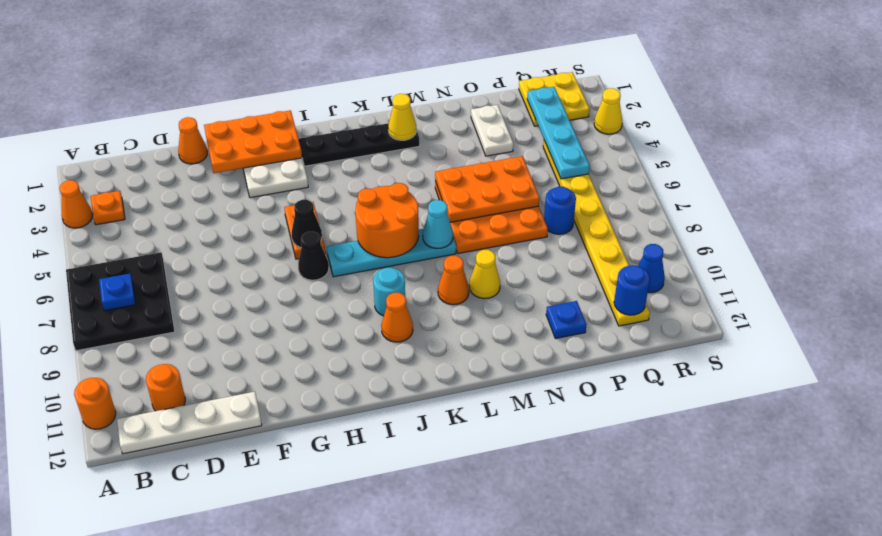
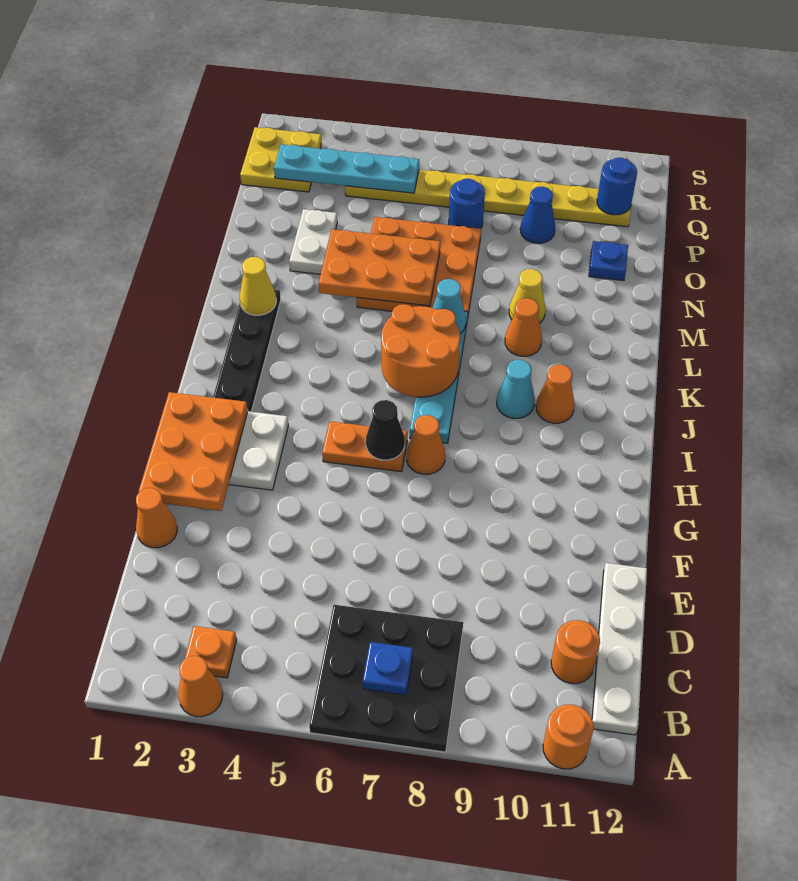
black 1x1 cone [298,232,329,280] -> orange 1x1 cone [407,415,445,474]
cyan 1x1 round brick [373,268,405,316] -> cyan 1x1 cone [497,360,535,418]
orange 2x3 plate [435,156,540,222] -> orange 2x3 plate turned to [318,229,440,306]
white 1x2 plate [471,105,513,156] -> white 1x2 plate turned to [289,209,337,274]
blue 1x1 cone [638,244,665,293] -> blue 1x1 cone moved to [520,187,555,243]
yellow 1x1 cone [594,88,622,134] -> none

